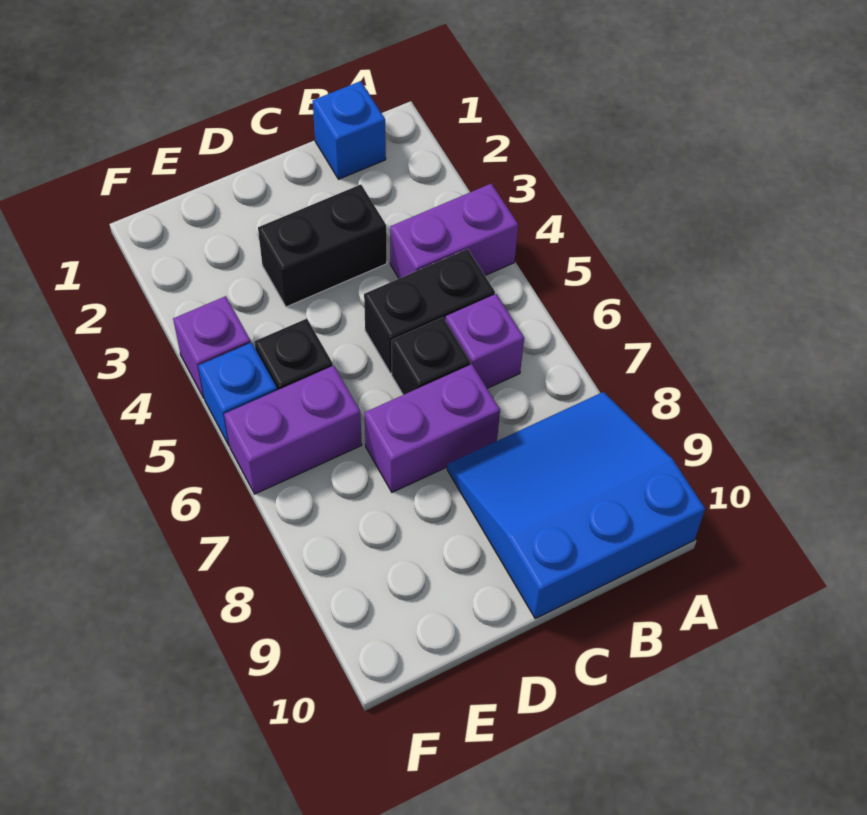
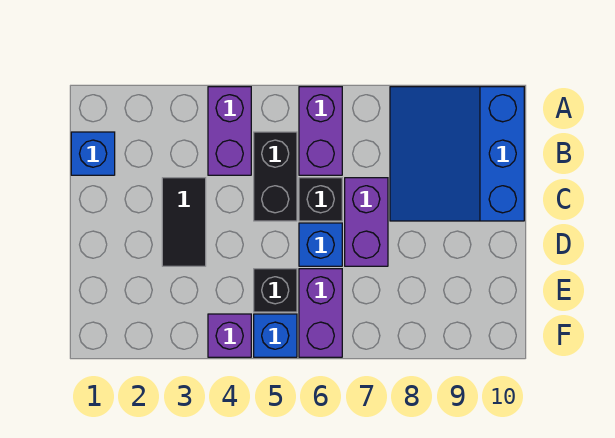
purple 1x1 brick [445,294,524,388] -> purple 1x2 brick [299,87,342,175]
black 1x2 brick [258,185,387,307] -> black 1x2 tile [162,178,206,266]
none -> blue 1x1 brick [299,223,342,266]

